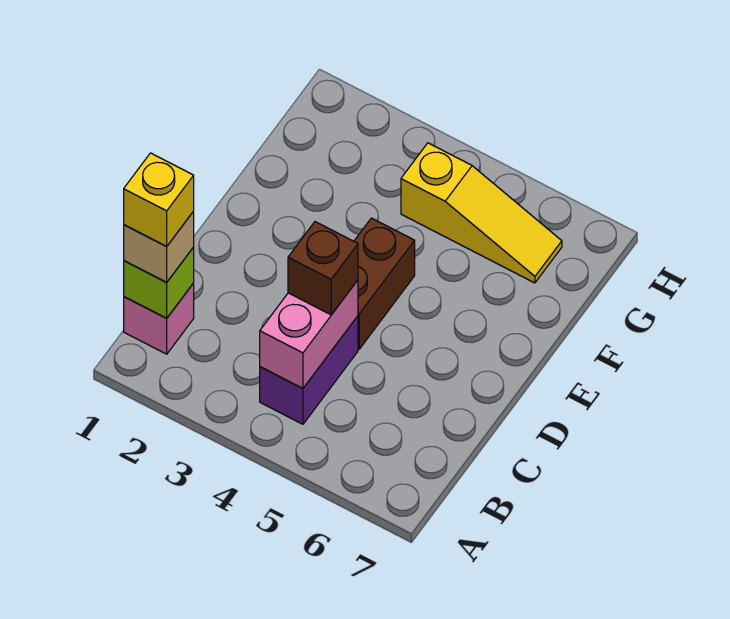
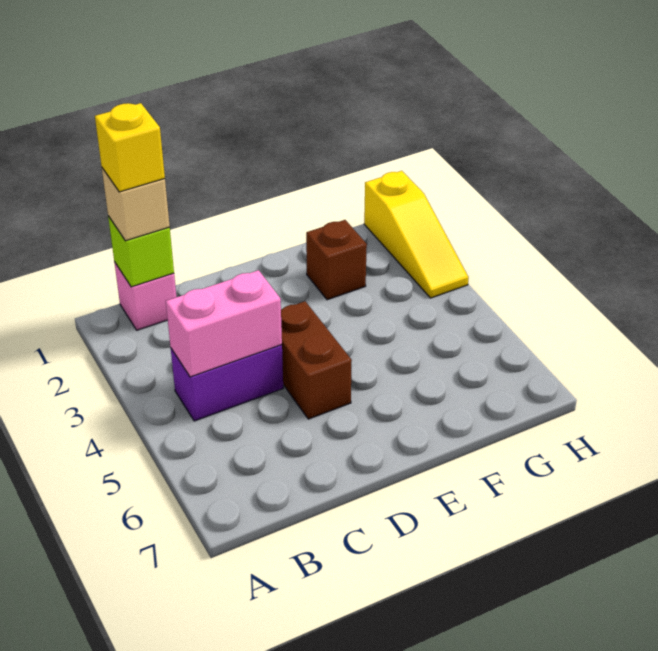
brown 1x1 brick [288,222,358,315] -> brown 1x1 brick moved to [306,220,367,300]
brown 1x2 brick [354,218,415,349] -> brown 1x2 brick turned to [281,301,352,419]
yellow 1x3 slope [401,143,562,283] -> yellow 1x3 slope moved to [364,171,469,298]

